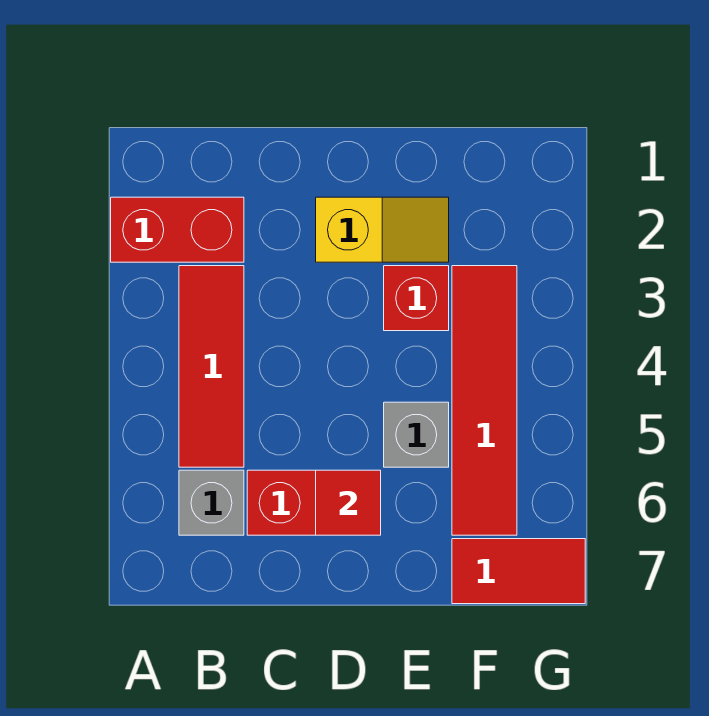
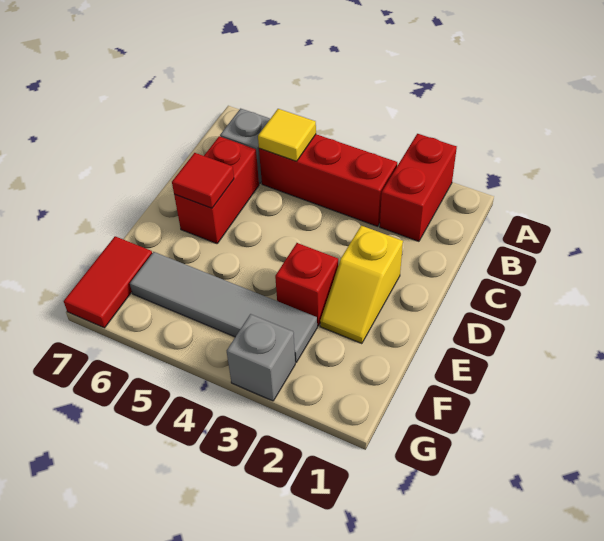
red 1x3 tile [179,266,244,467] -> red 1x3 brick [259,134,397,226]
none -> yellow 1x1 tile [258,109,316,161]
grey 1x1 brick [384,402,449,467] -> grey 1x1 brick moved to [227,314,295,401]
red 1x4 tile [452,266,517,535] -> grey 1x4 tile [130,252,317,362]

